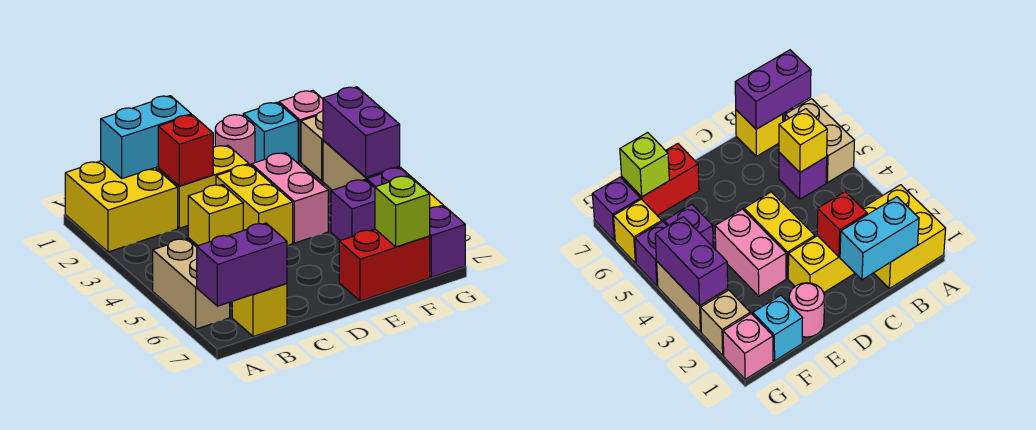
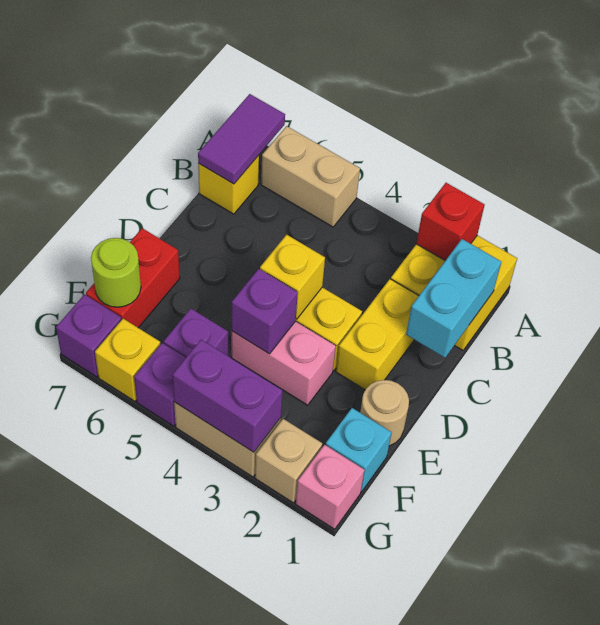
purple 1x2 brick [197,223,287,306] -> purple 1x2 tile [198,94,285,184]
purple 1x1 brick [779,152,827,199] -> purple 1x1 brick moved to [232,269,298,354]
yellow 1x1 brick [188,185,243,246] -> yellow 1x1 brick moved to [260,235,325,319]
red 1x1 brick [158,115,213,186] -> red 1x1 brick moved to [416,183,485,261]
pink 1x1 round brick [215,115,255,166] -> tan 1x1 round brick [360,380,409,446]
lime 1x1 brick [375,176,430,247] -> lime 1x1 round brick [91,238,141,307]

